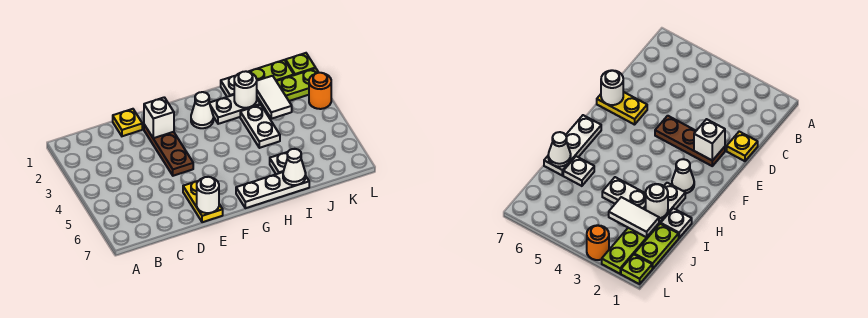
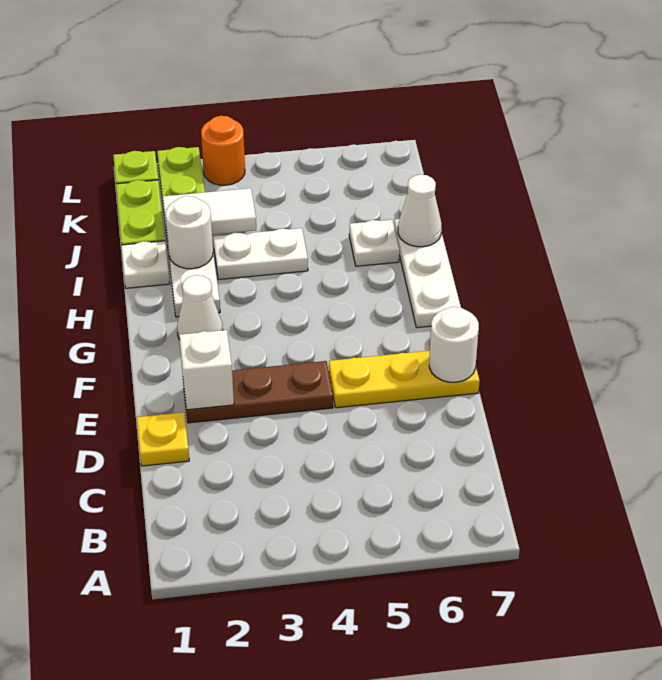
yellow 1x2 plate [183,181,223,222] -> yellow 1x3 plate [329,351,480,408]

